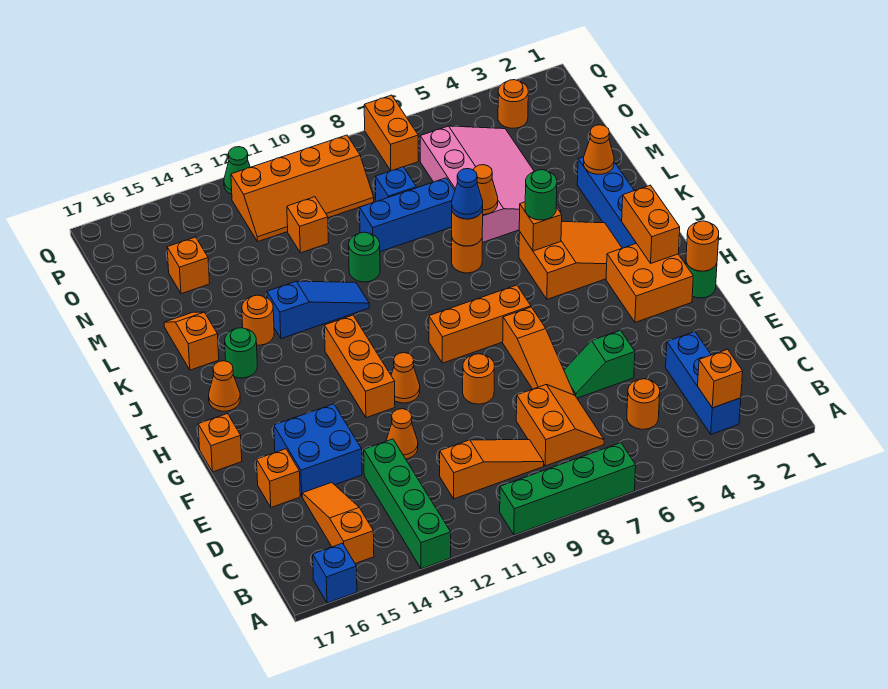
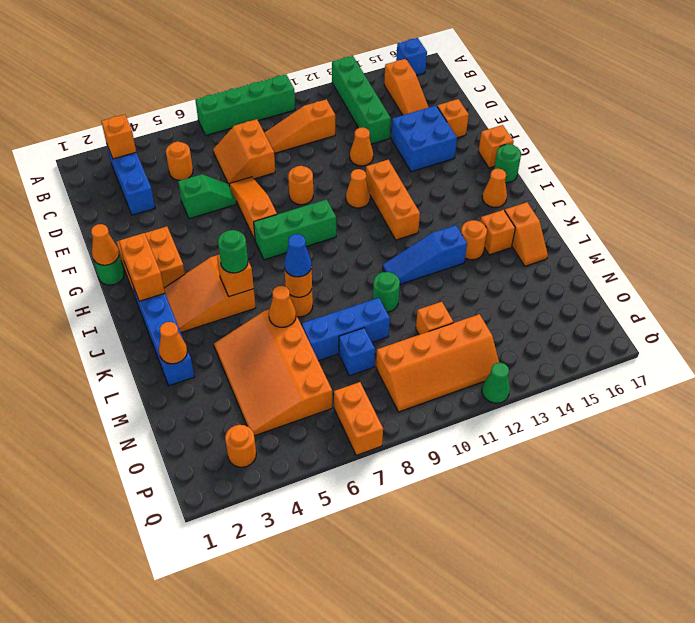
orange 1x1 round brick [686,221,719,271] -> orange 1x1 cone [91,224,119,265]
orange 1x3 brick [429,285,531,363] -> green 1x3 brick [254,199,336,260]
green 1x1 round brick [225,328,257,378] -> green 1x1 round brick moved to [494,144,521,183]
pink 3x4 slope [420,126,561,243] -> orange 3x4 slope [214,309,332,436]
orange 1x1 brick [167,237,210,294] -> orange 1x1 brick moved to [480,210,515,255]
orange 2x4 slope [231,135,374,241] -> orange 2x4 slope turned to [376,314,499,412]

